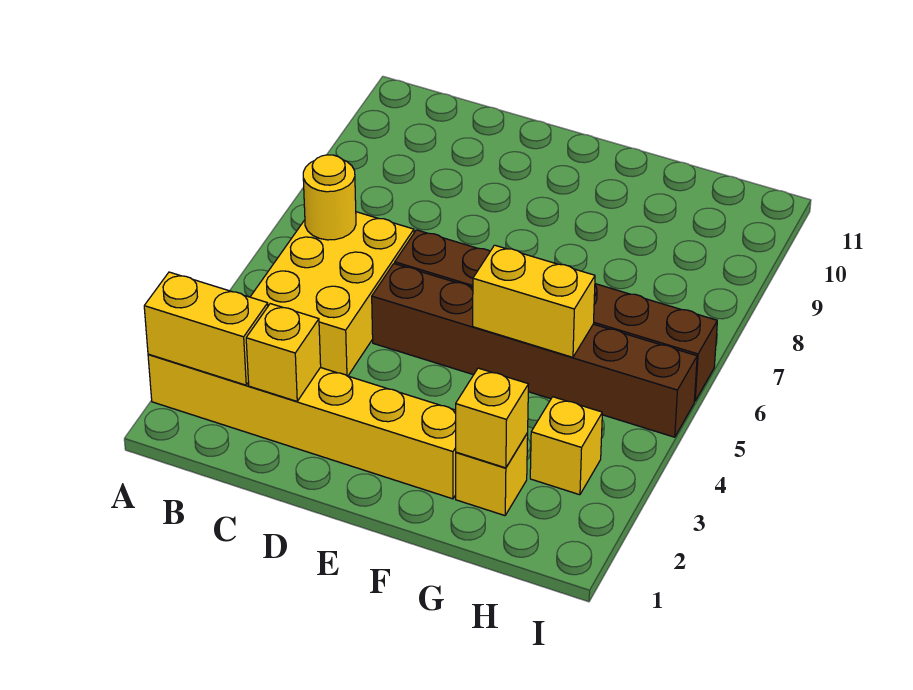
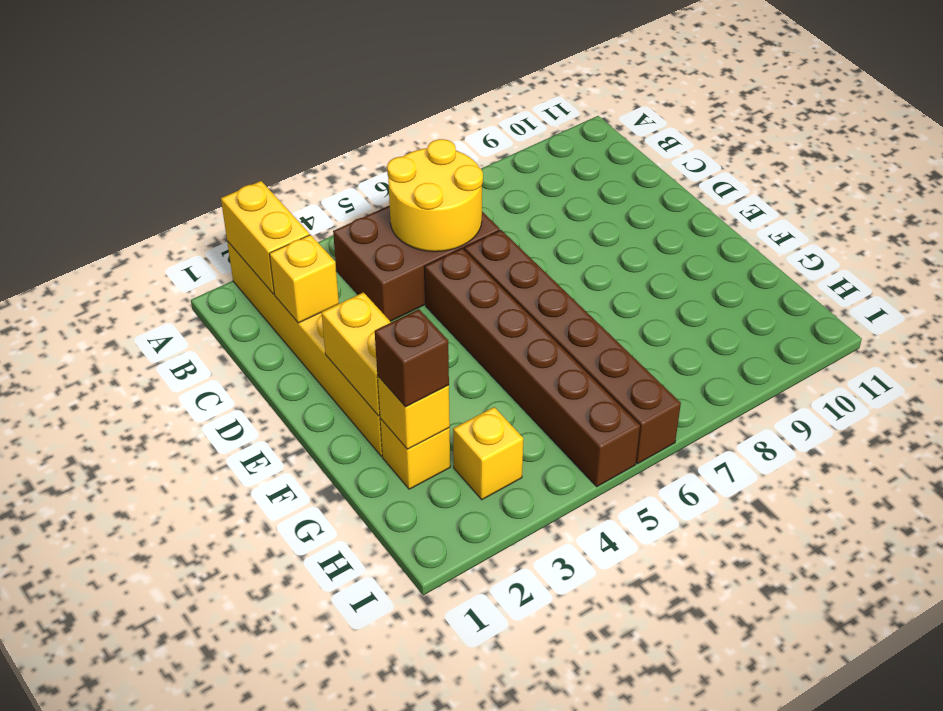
yellow 2x3 brick [250,212,414,376] -> brown 2x3 brick [333,205,500,321]
yellow 1x1 round brick [303,155,356,240] -> yellow 2x2 round brick [387,139,483,252]
yellow 1x2 brick [473,245,595,357] -> yellow 1x2 brick moved to [321,292,391,416]
none -> brown 1x1 brick [375,309,449,407]

